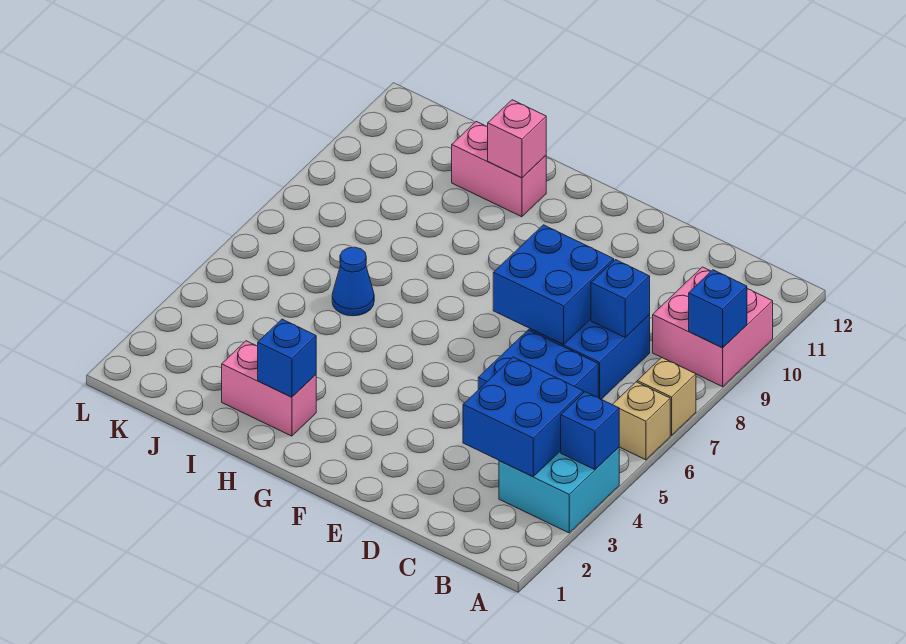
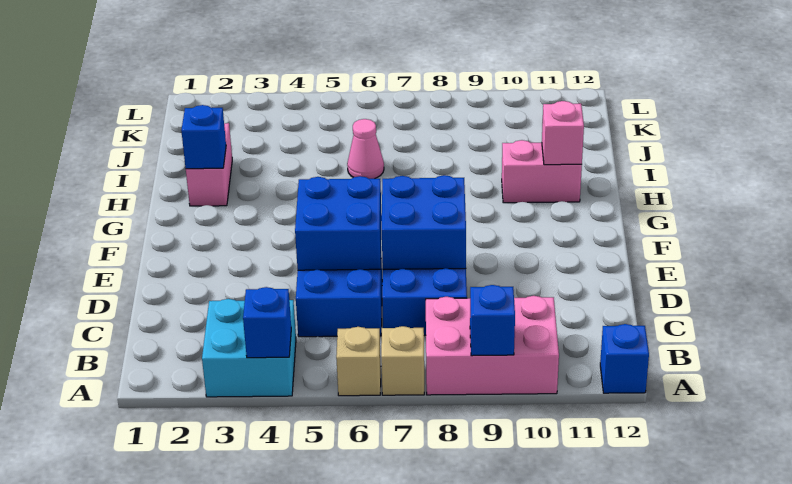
pink 2x2 brick [653,267,773,387] -> pink 2x3 brick [426,296,559,395]
blue 2x2 brick [463,357,583,477] -> blue 2x2 brick moved to [295,176,382,270]
blue 1x1 brick [591,260,650,337] -> blue 1x1 brick moved to [600,324,649,393]
pink 1x2 brick [452,122,546,217] -> pink 1x2 brick turned to [502,140,582,203]
blue 1x1 cone [332,247,374,316] -> pink 1x1 cone [347,119,384,179]

